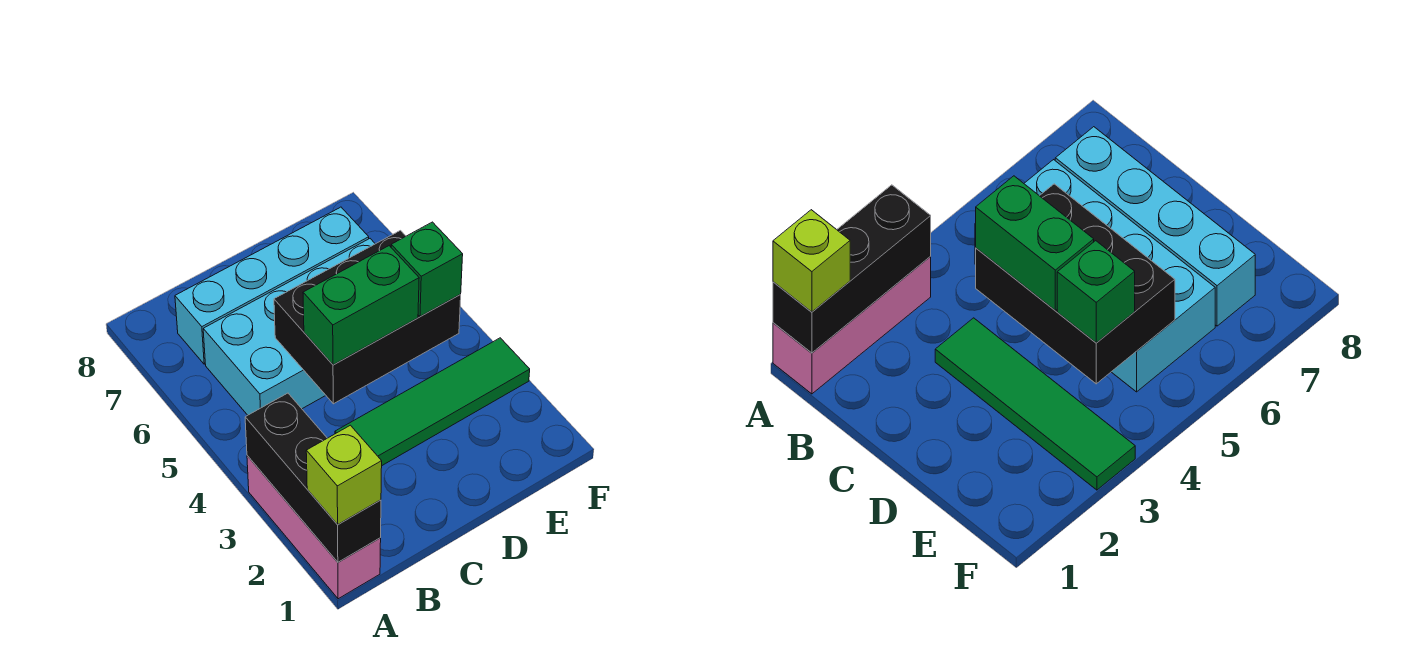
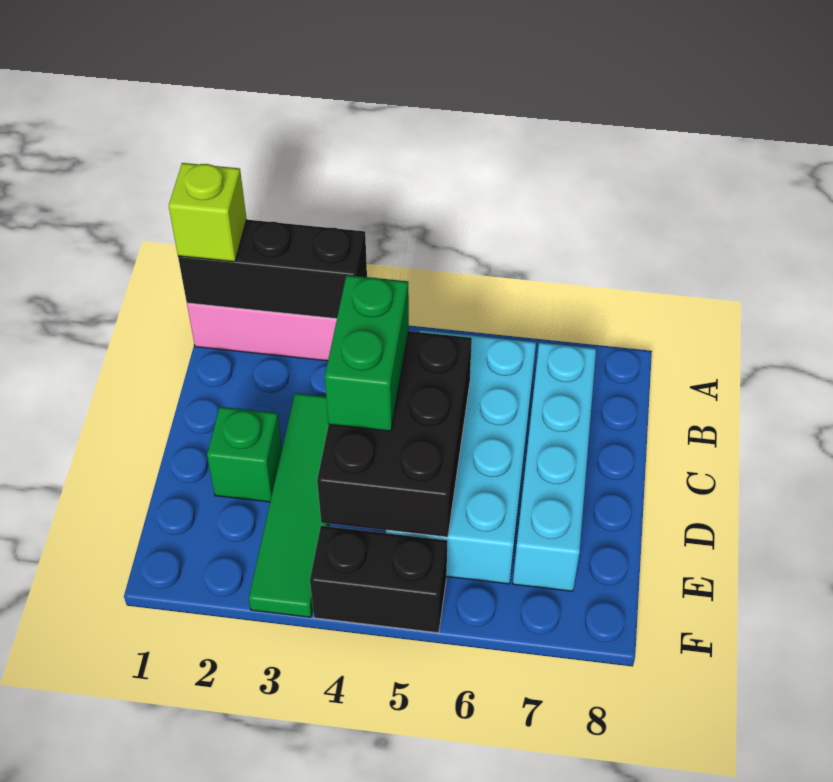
green 1x1 brick [391,222,463,317] -> green 1x1 brick moved to [207,407,282,502]
none -> black 1x2 brick [310,526,448,633]

